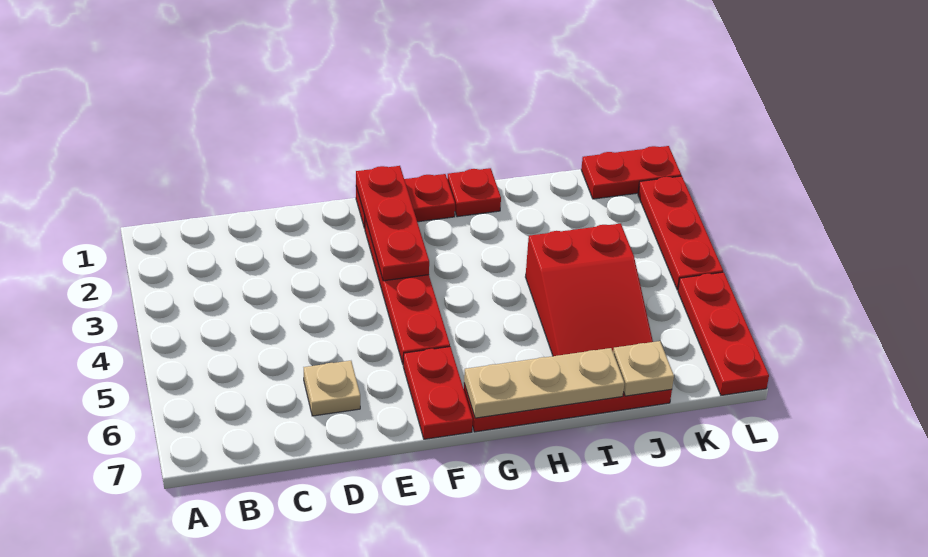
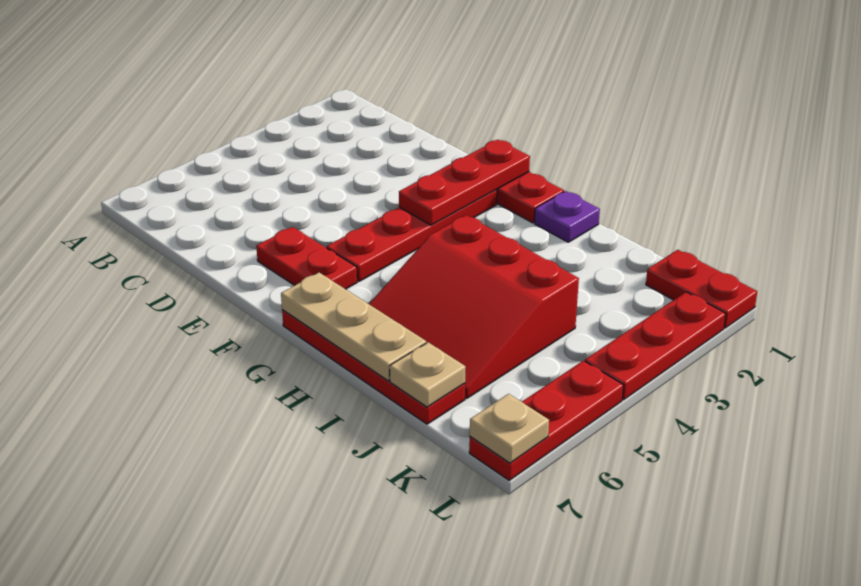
tan 1x1 plate [304,361,360,416] -> tan 1x1 plate moved to [470,394,549,463]
red 1x2 plate [403,347,473,439] -> red 1x2 plate turned to [256,227,357,289]
red 1x1 plate [447,168,501,217] -> purple 1x1 plate [534,191,600,242]
red 2x3 slope [526,224,653,356] -> red 3x3 slope [369,215,579,398]

